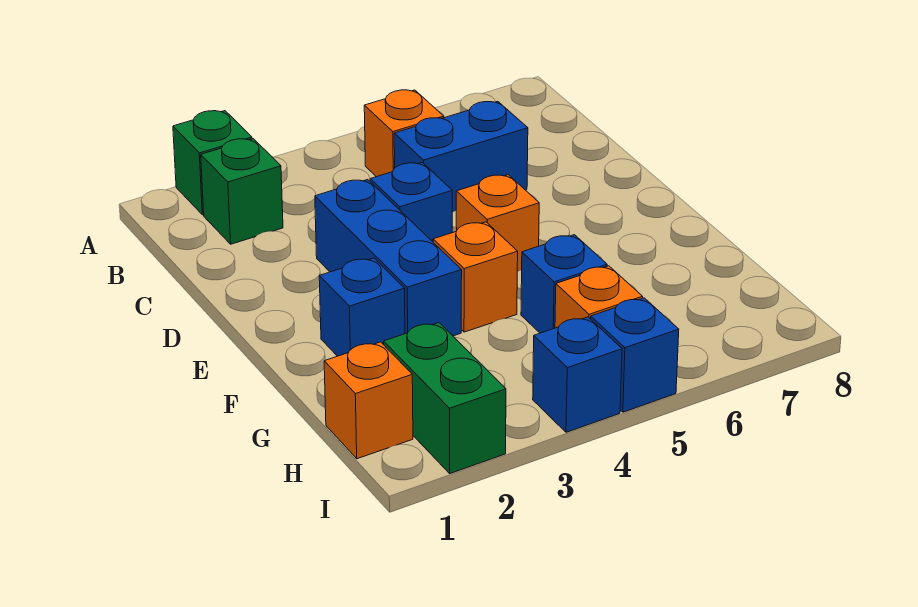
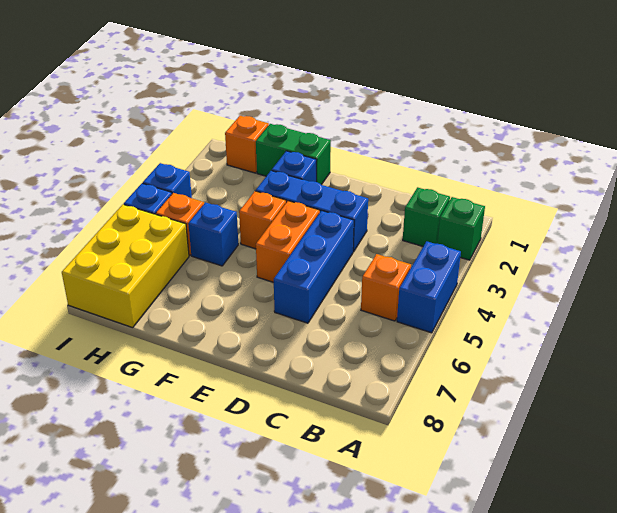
blue 1x2 brick [394,101,528,212] -> blue 1x2 brick moved to [397,241,461,333]
blue 1x1 brick [370,163,452,242] -> blue 1x3 brick [274,211,354,323]
orange 1x1 brick [456,175,539,272] -> orange 1x2 brick [256,201,320,282]
green 1x2 brick [384,323,506,473] -> green 1x2 brick moved to [256,124,331,185]
none -> yellow 2x3 brick [62,204,189,328]

